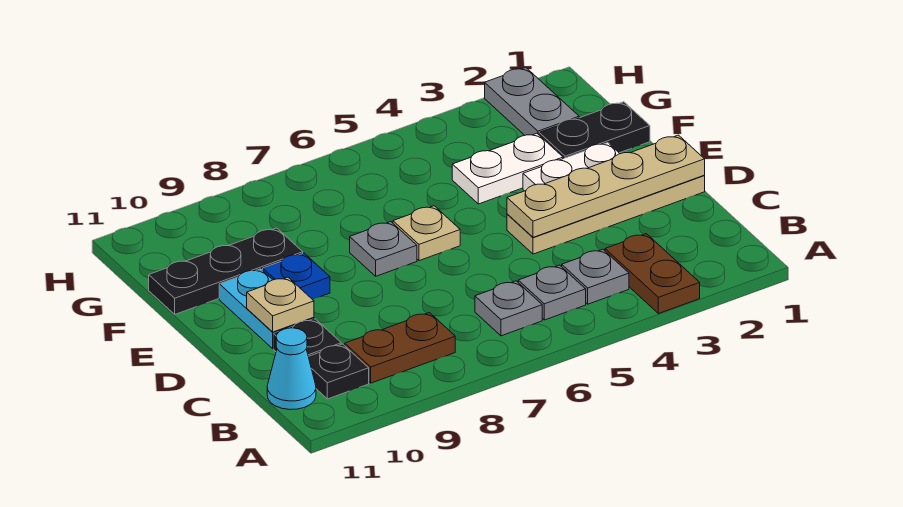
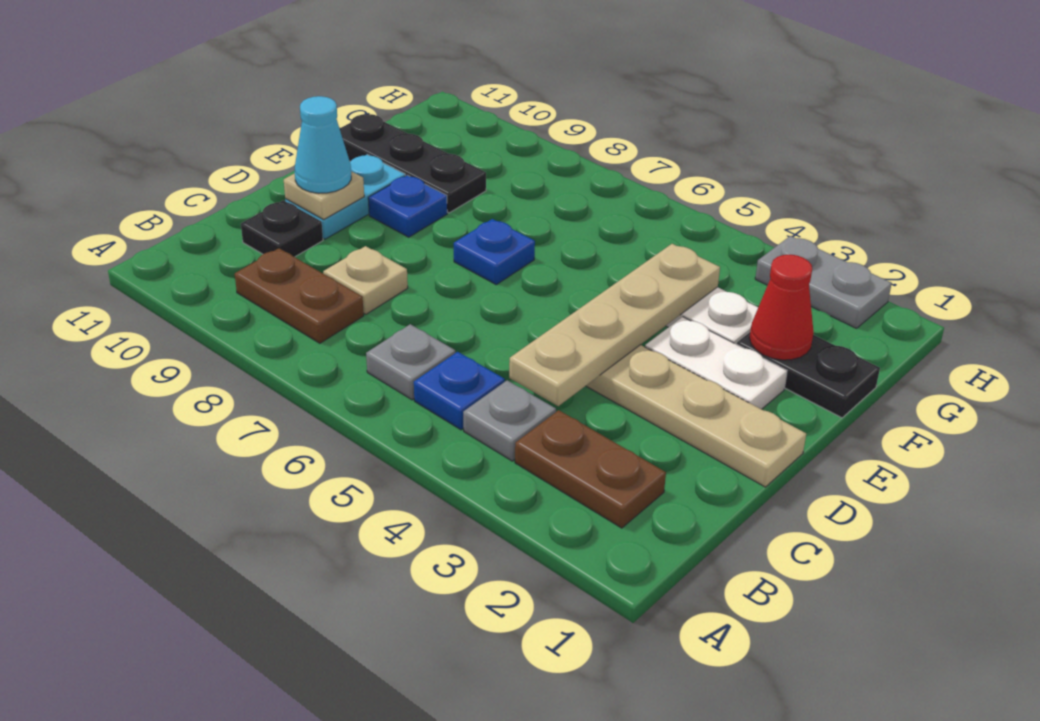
brown 1x2 plate [605,234,700,314] -> brown 1x2 plate turned to [515,410,666,528]
grey 1x1 plate [518,265,586,320] -> blue 1x1 plate [414,352,505,430]
black 1x1 plate [308,344,369,399] -> none
cyan 1x1 cone [267,328,316,410] -> cyan 1x1 cone moved to [294,96,351,193]
tan 1x4 plate [507,135,705,237] -> tan 1x4 plate turned to [509,244,720,406]
tan 1x1 plate [393,206,460,261] -> tan 1x1 plate moved to [323,246,408,314]
grey 1x1 plate [350,222,417,276] -> blue 1x1 plate [454,219,535,285]
none -> red 1x1 cone [749,255,814,360]
grey 1x2 plate [485,67,579,135] -> grey 1x2 plate turned to [755,236,892,328]

